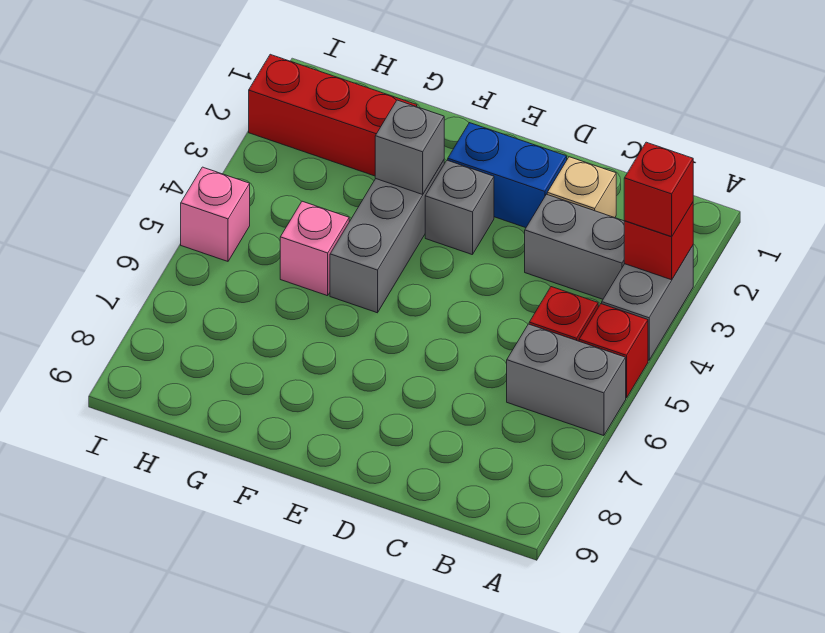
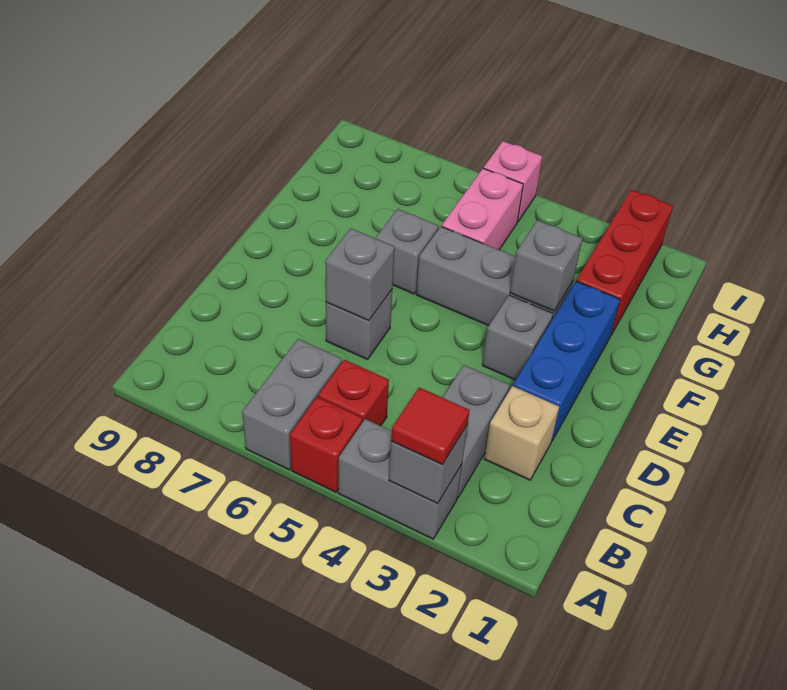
red 1x1 brick [624,203,693,280] -> grey 1x1 brick [389,425,468,504]
red 1x1 brick [624,142,693,237] -> red 1x1 tile [391,387,470,464]
blue 1x2 brick [448,123,567,228] -> blue 1x3 brick [513,281,620,442]
none -> grey 1x1 brick [326,290,392,359]
none -> grey 1x1 brick [325,228,395,321]
none -> grey 1x1 brick [375,209,438,294]
pink 1x1 brick [280,201,349,296] -> pink 1x2 brick [442,168,523,250]

